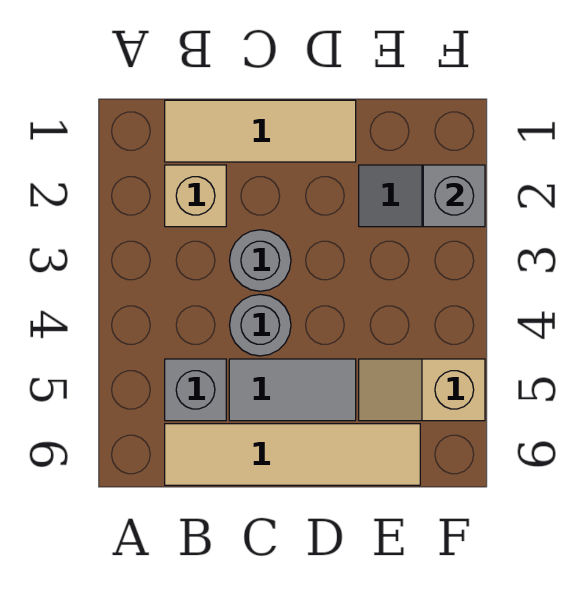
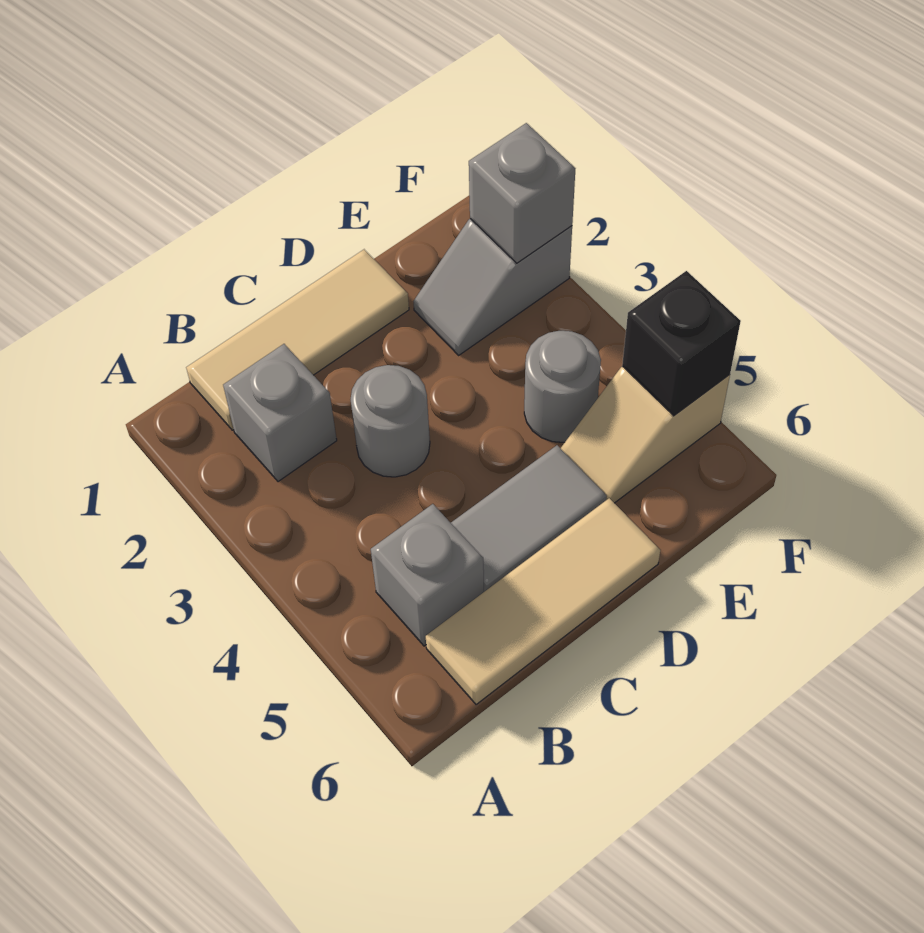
tan 1x1 brick [165,165,226,227] -> grey 1x1 brick [223,344,337,482]
tan 1x4 tile [165,424,420,485] -> tan 1x3 tile [426,498,660,705]
grey 1x1 round brick [230,294,291,356] -> grey 1x1 round brick moved to [524,331,601,442]
none -> black 1x1 brick [622,271,741,416]

